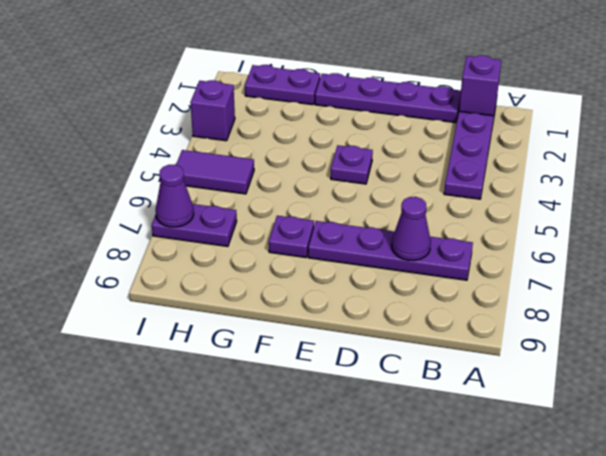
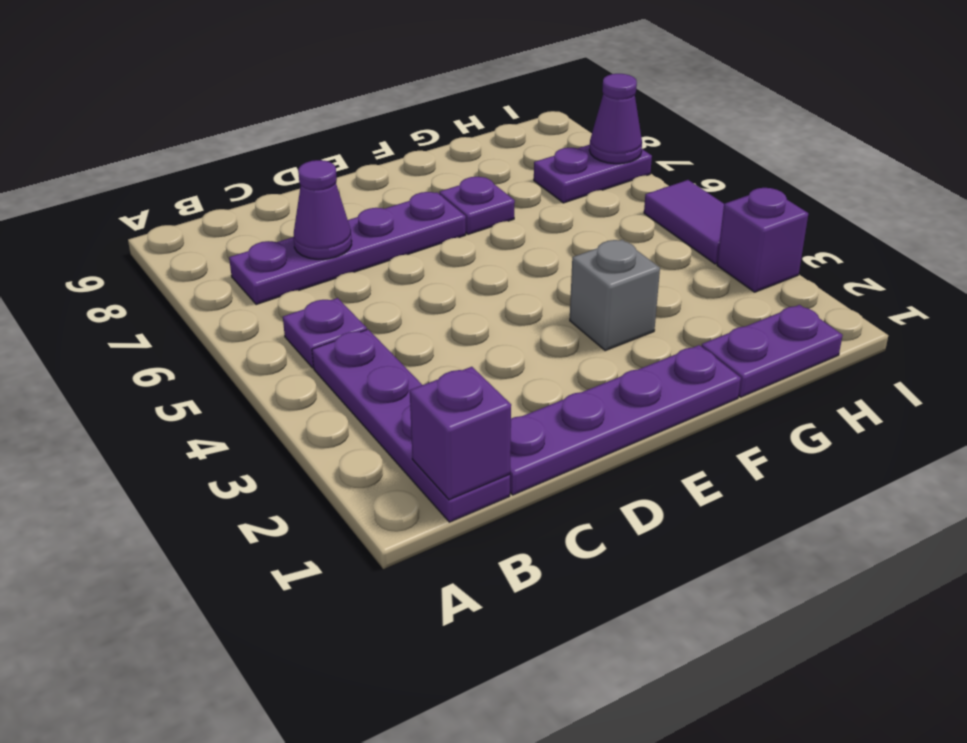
purple 1x1 plate [331,145,373,184] -> purple 1x1 plate moved to [283,298,367,368]
none -> grey 1x1 brick [570,240,660,351]
purple 1x2 tile [176,150,254,194] -> purple 1x2 tile turned to [644,180,724,264]

